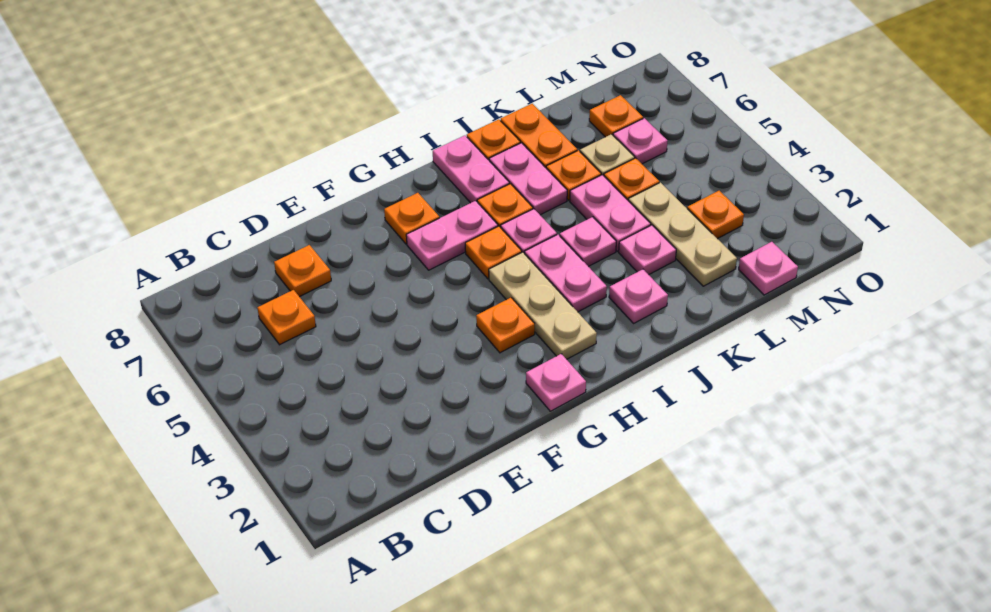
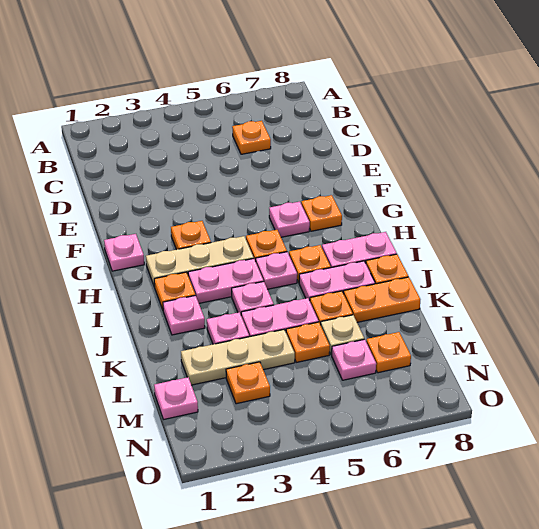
orange 1x1 plate [274,245,331,297] -> orange 1x1 plate moved to [154,272,195,310]
pink 1x2 plate [406,201,498,270] -> pink 1x1 plate [269,202,310,237]

